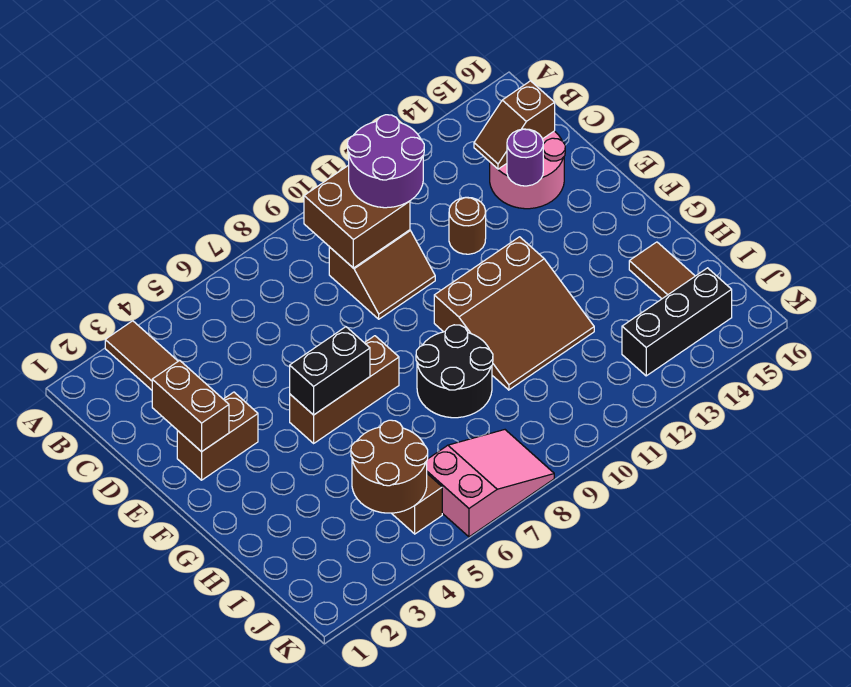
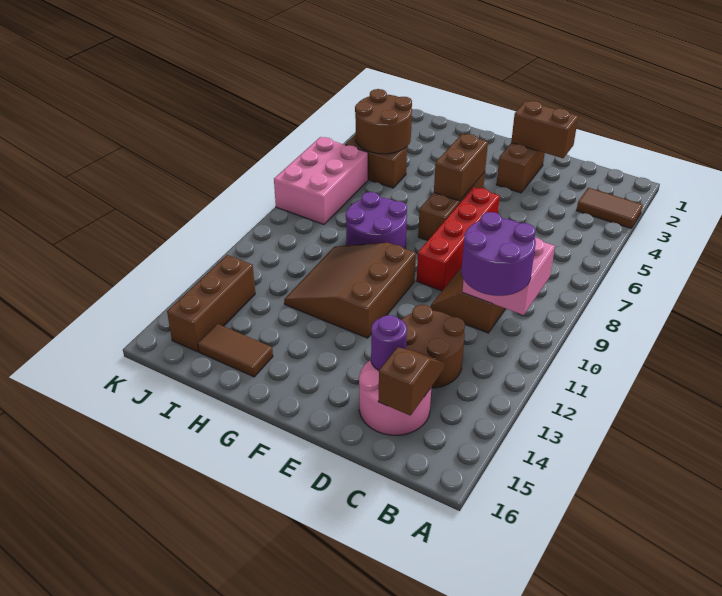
brown 2x2 brick [304,165,410,268] -> pink 2x2 brick [462,238,555,315]
brown 1x1 round brick [449,197,486,254] -> brown 2x2 round brick [402,305,465,388]
none -> red 1x4 brick [417,187,500,291]
black 1x2 brick [290,327,370,415] -> brown 1x2 brick [434,134,488,201]
black 2x2 round brick [416,325,493,418] -> purple 2x2 round brick [346,192,407,249]
pink 2x3 slope [427,430,554,537] -> pink 2x3 brick [274,137,368,225]
black 1x3 brick [622,268,732,376] -> brown 1x3 brick [167,255,255,352]

